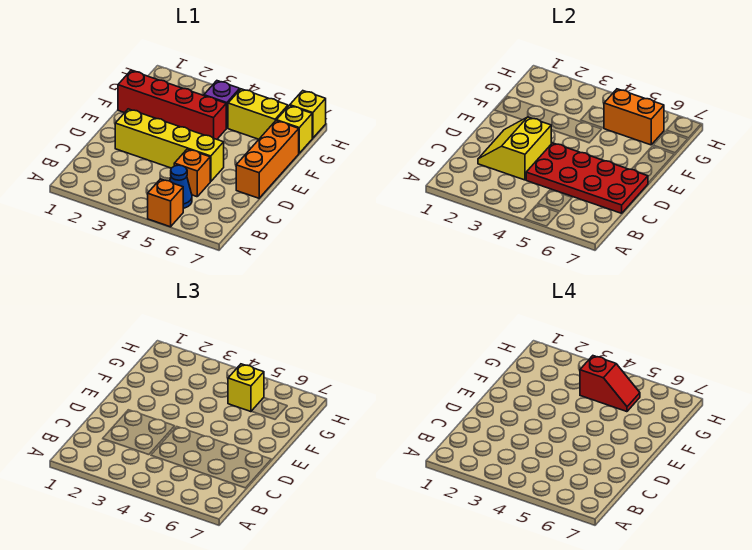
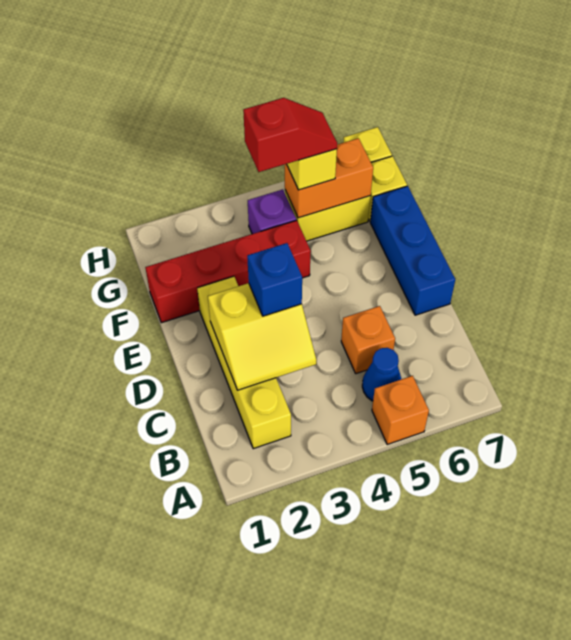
yellow 2x2 slope [478,117,551,180] -> yellow 2x2 slope turned to [208,283,317,390]
red 2x4 plate [526,143,648,213] -> none
yellow 1x4 brick [115,109,224,182] -> yellow 1x4 brick turned to [197,276,291,449]
none -> blue 1x1 brick [247,243,302,316]
orange 1x3 brick [236,121,299,198] -> blue 1x3 brick [370,186,455,315]

